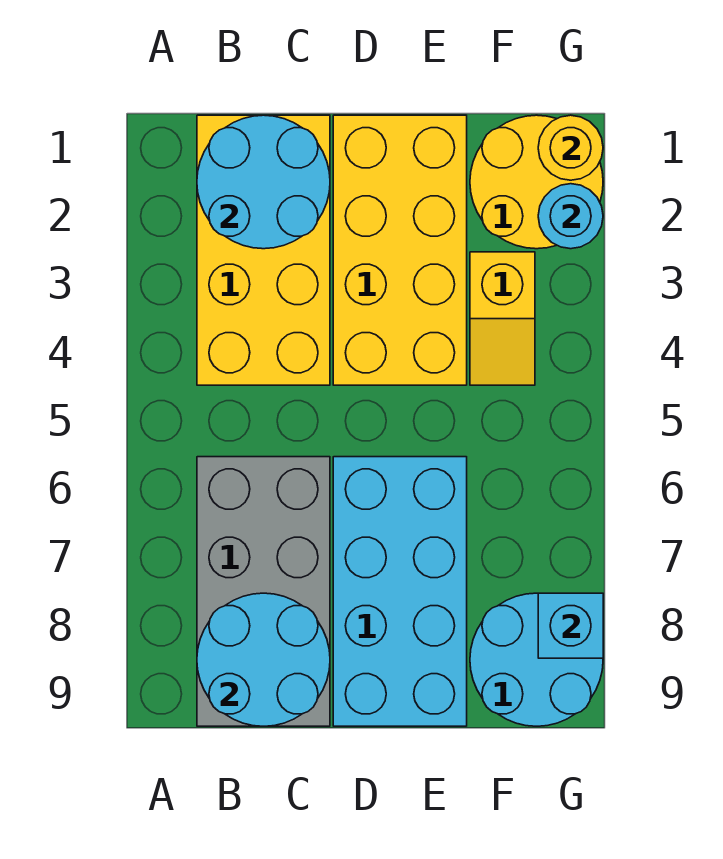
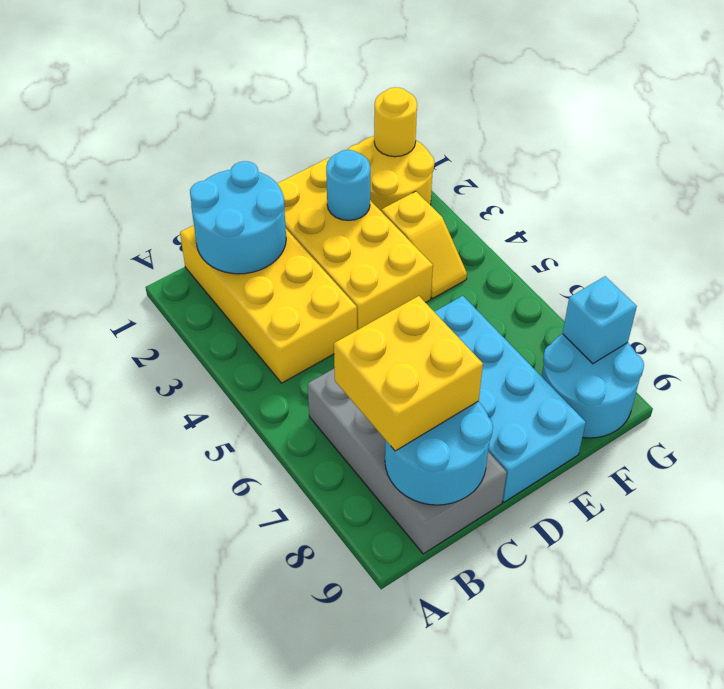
none -> yellow 2x2 brick [334,296,483,451]
cyan 1x1 round brick [538,184,603,249] -> cyan 1x1 round brick moved to [326,150,370,221]

